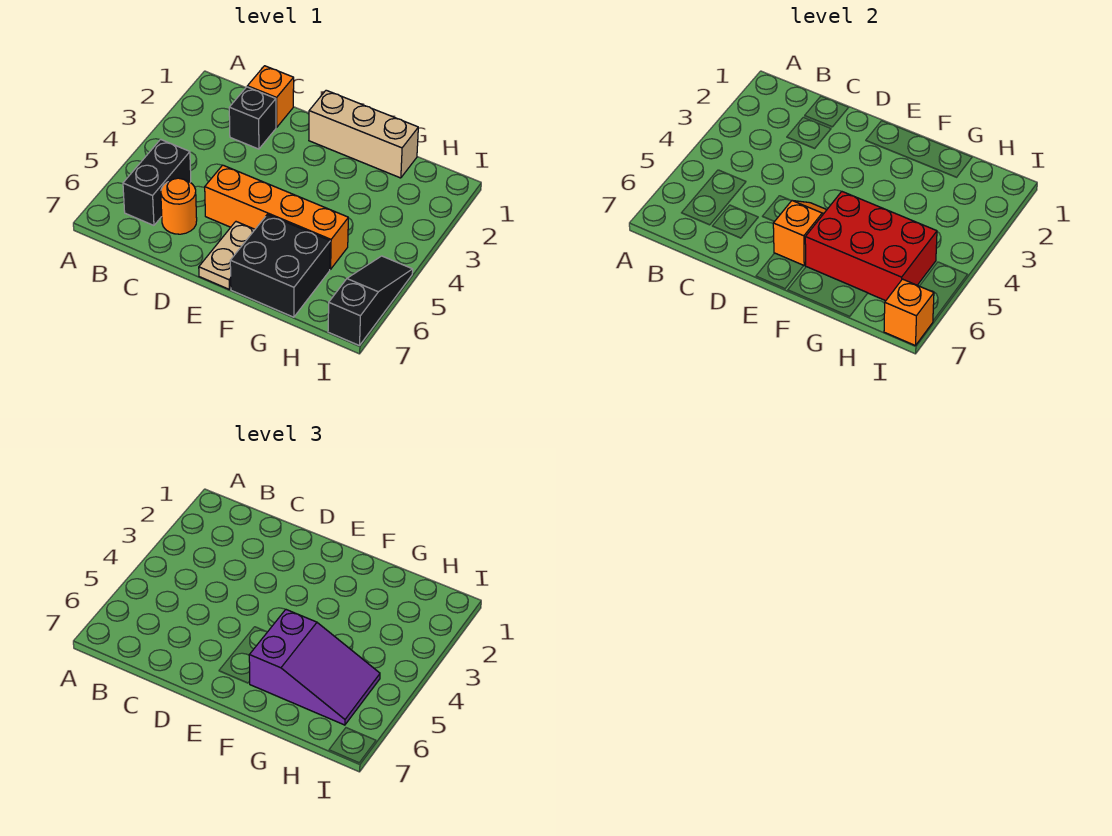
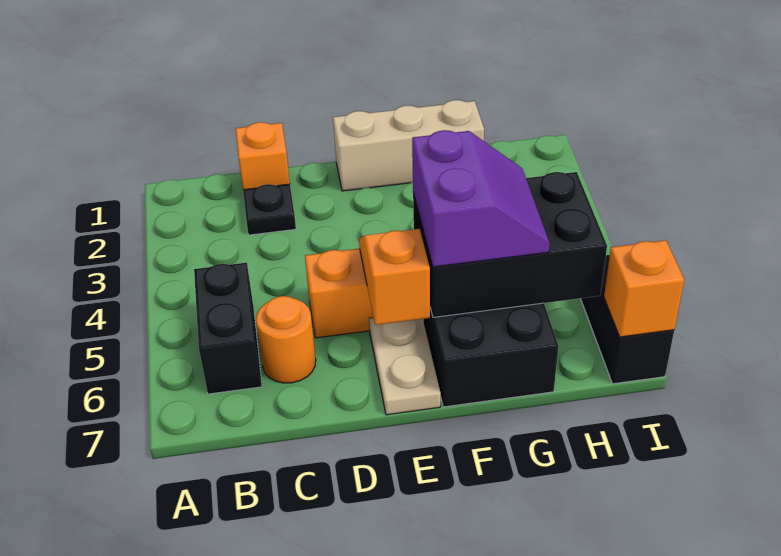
black 1x1 brick [229,87,276,149] -> black 1x1 plate [243,184,296,235]
red 2x3 brick [805,192,937,301] -> black 2x3 brick [413,172,607,317]
purple 2x3 slope [249,610,380,725] -> purple 2x2 slope [412,130,549,267]

